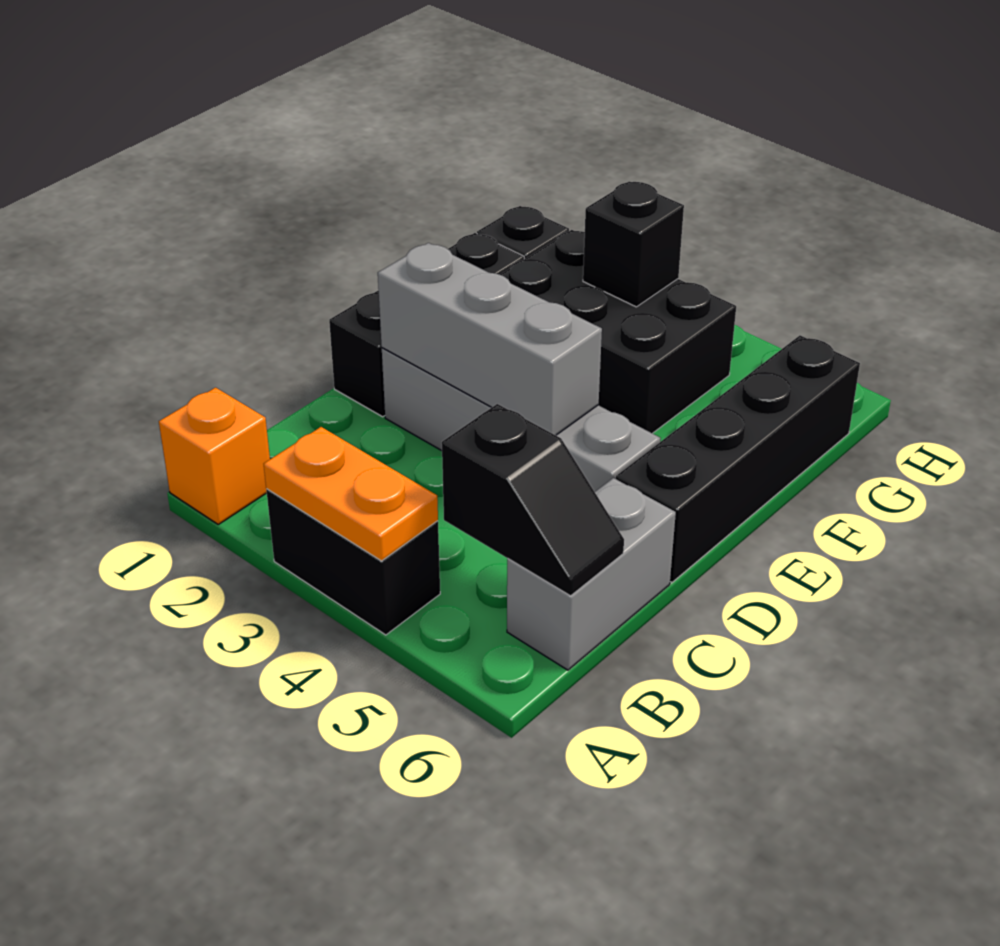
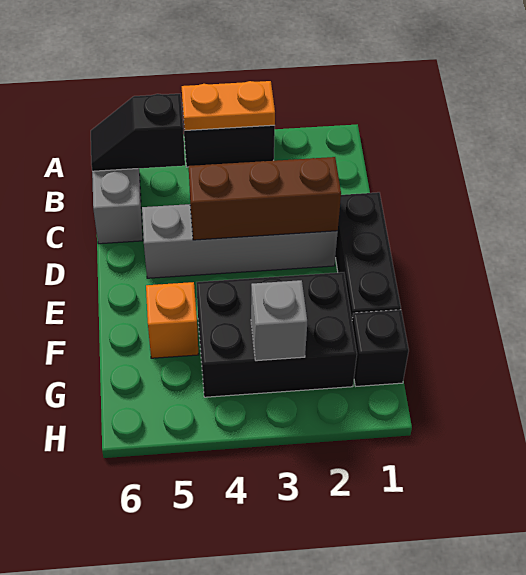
orange 1x1 brick [159,388,270,524] -> orange 1x1 brick moved to [146,282,199,358]
grey 1x3 brick [378,243,602,435] -> brown 1x3 brick [189,157,341,240]
black 1x4 brick [616,335,860,582] -> none
black 1x1 brick [583,181,684,307] -> grey 1x1 brick [251,280,307,361]

